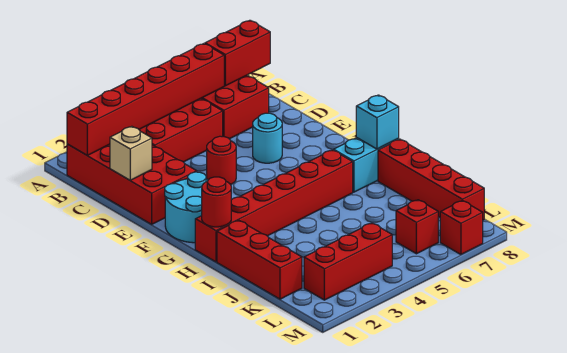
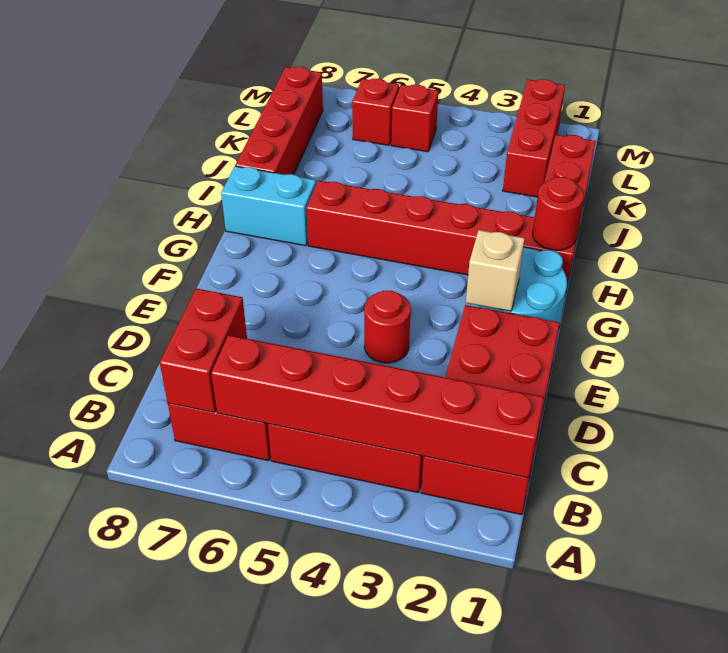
red 1x2 brick [205,20,270,86] -> red 1x2 brick turned to [160,288,247,413]
tan 1x1 brick [110,126,152,180] -> tan 1x1 brick moved to [466,230,525,311]
cyan 1x1 round brick [253,113,282,163] -> none
cyan 1x1 brick [356,95,399,149] -> none
red 1x3 brick [304,223,392,300] -> red 1x3 brick turned to [503,79,565,197]
red 1x1 brick [440,201,483,255] -> red 1x1 brick moved to [391,85,439,152]

